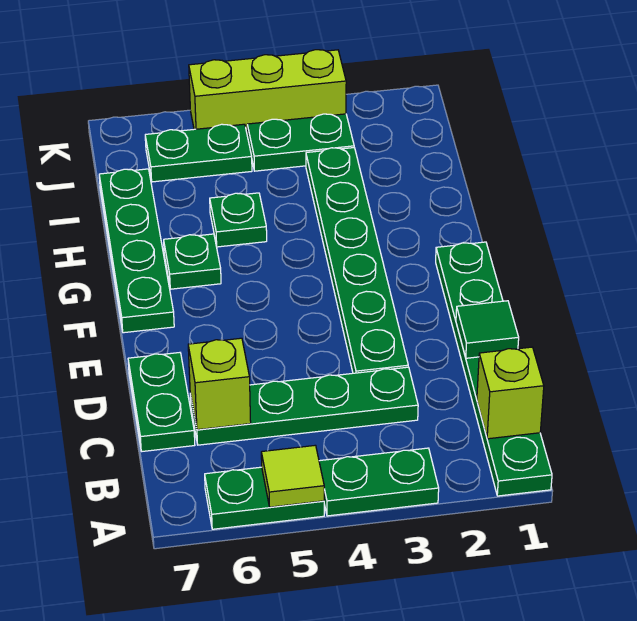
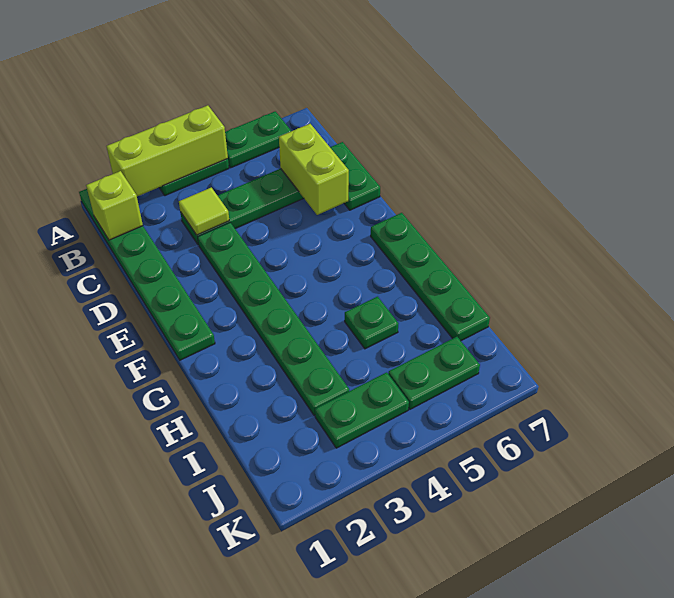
lime 1x1 tile [261,445,324,507] -> lime 1x1 tile moved to [179,187,229,235]
lime 1x1 brick [188,338,251,430] -> lime 1x2 brick [279,124,349,215]
green 1x1 tile [456,301,519,358] -> none
green 1x1 plate [164,234,221,289] -> none
lime 1x3 brick [189,50,346,136] -> lime 1x3 brick moved to [107,105,228,196]

